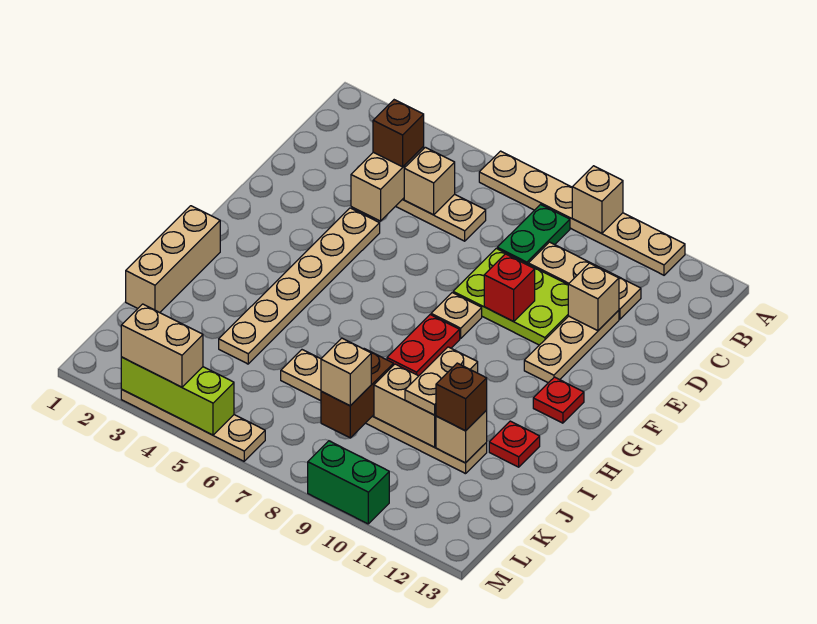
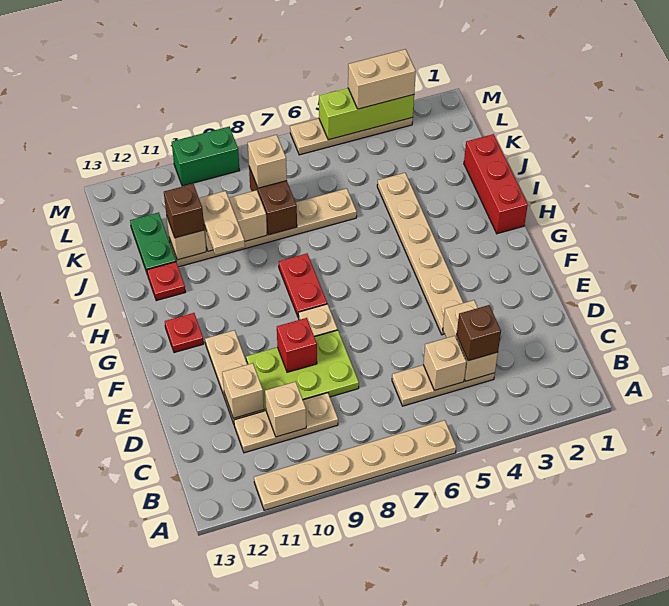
tan 1x1 brick [572,166,623,233] -> tan 1x1 brick moved to [265,382,306,437]
green 1x2 plate [497,205,570,264] -> green 1x2 plate moved to [130,213,176,275]
tan 1x3 brick [126,206,220,313] -> red 1x3 brick [464,134,528,234]

